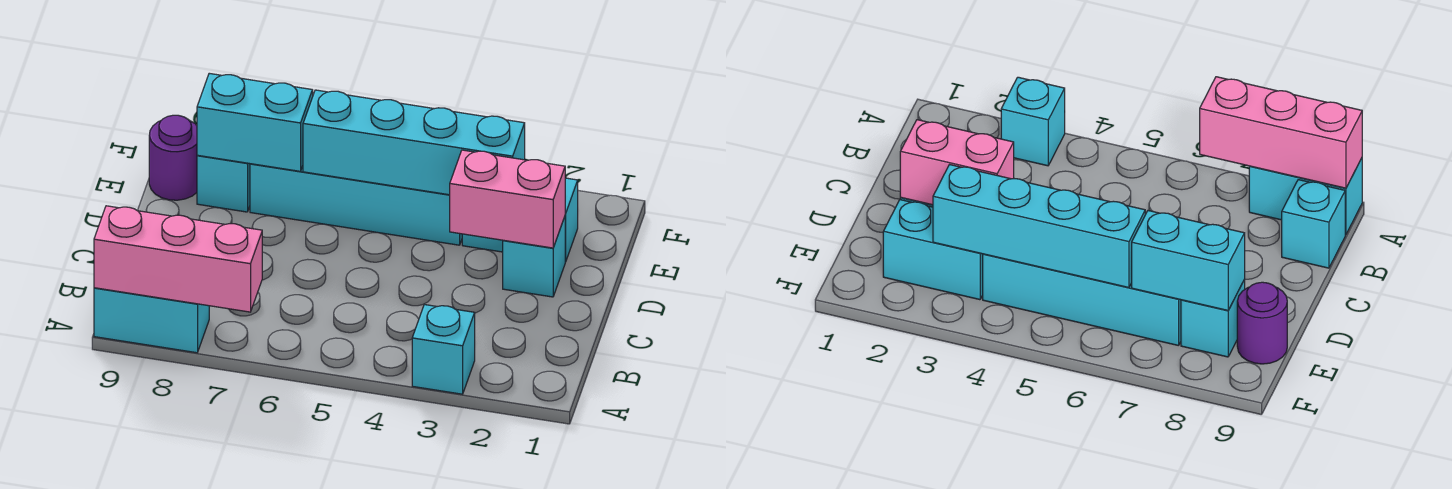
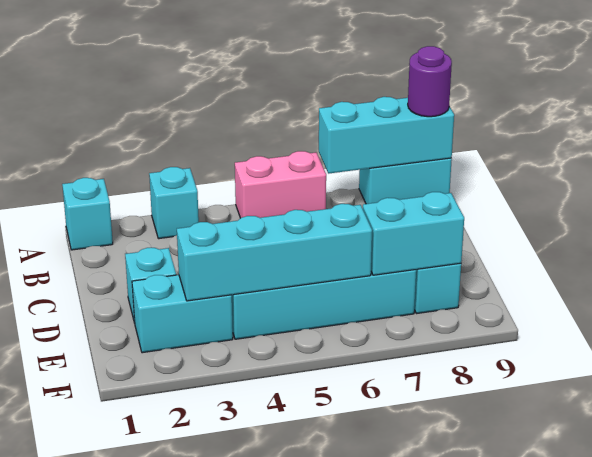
pink 1x3 brick [94,206,262,312] -> cyan 1x3 brick [319,97,454,174]
cyan 1x1 brick [1282,180,1345,268] -> cyan 1x1 brick moved to [62,178,113,250]
pink 1x2 brick [450,150,566,248] -> pink 1x2 brick moved to [235,151,326,218]
purple 1x1 round brick [149,115,197,200] -> purple 1x1 round brick moved to [408,46,452,117]

